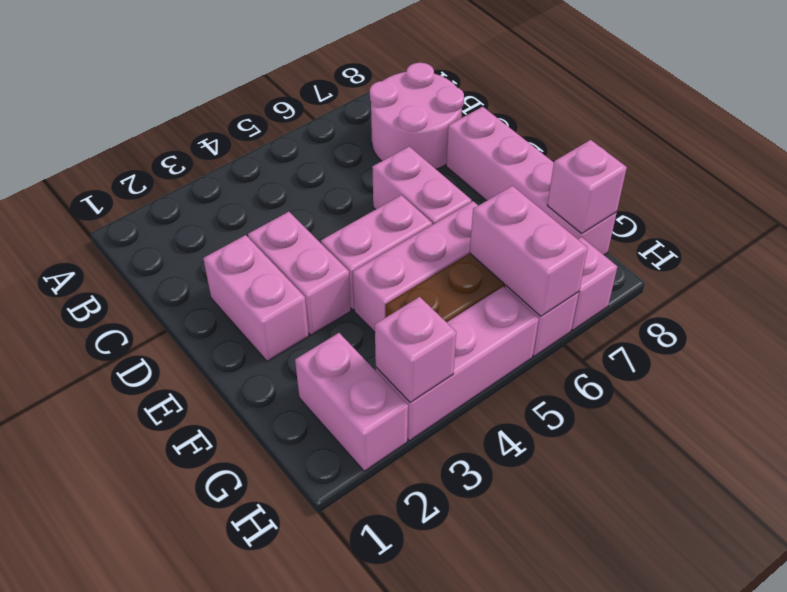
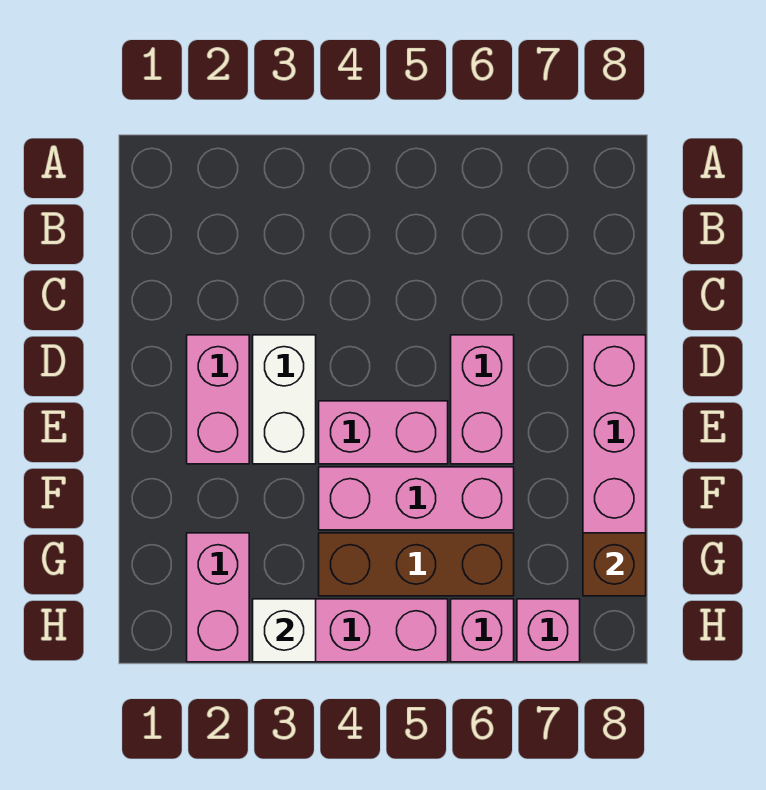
pink 2x2 round brick [370,63,464,169] -> none
pink 1x2 brick [248,212,351,335] -> white 1x2 brick [253,335,316,464]
pink 1x2 brick [470,186,588,316] -> none
pink 1x1 brick [547,140,627,233] -> brown 1x1 brick [583,533,646,596]
pink 1x1 brick [375,297,456,403] -> white 1x1 brick [253,599,316,662]

